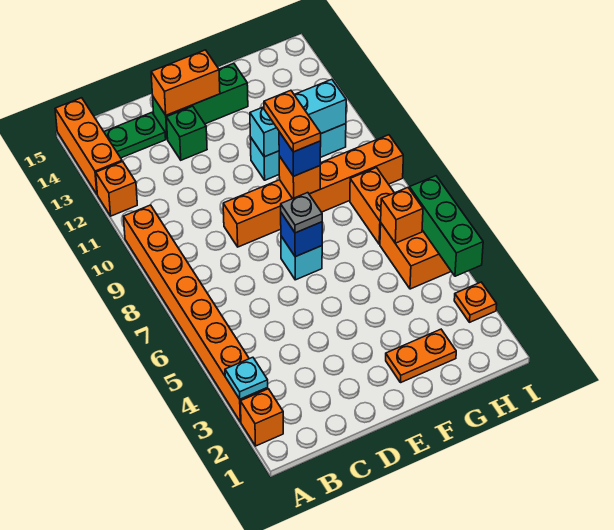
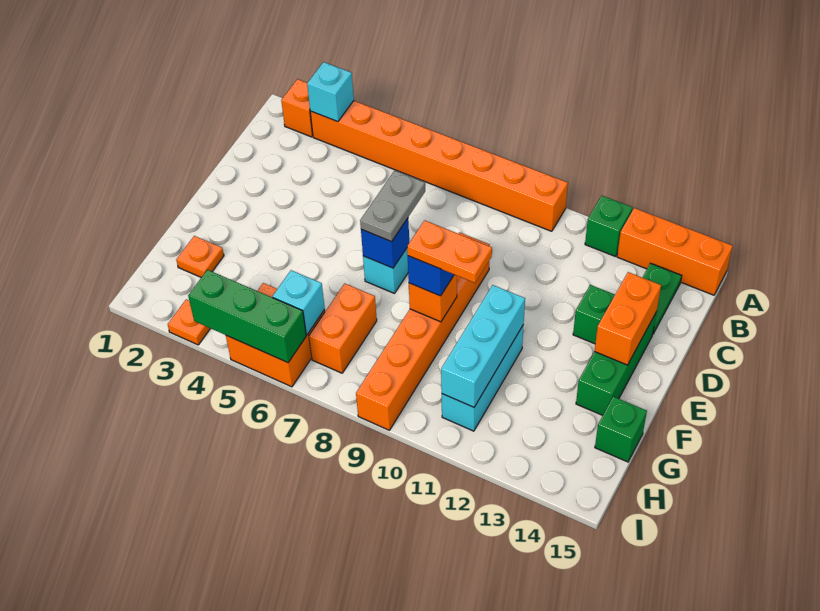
cyan 1x1 plate [225,357,268,399] -> cyan 1x1 brick [307,62,354,122]
orange 1x1 brick [96,162,137,216] -> green 1x1 brick [585,196,632,257]
grey 1x1 plate [281,193,322,233] -> grey 1x2 plate [360,171,425,242]
orange 1x2 plate [386,329,456,382] -> orange 1x1 plate [176,236,224,277]
none -> green 1x1 brick [595,397,647,462]
orange 1x1 brick [381,188,423,243] -> cyan 1x1 brick [273,270,325,335]
orange 1x2 brick [350,168,394,244] -> orange 1x2 brick turned to [309,283,377,373]

